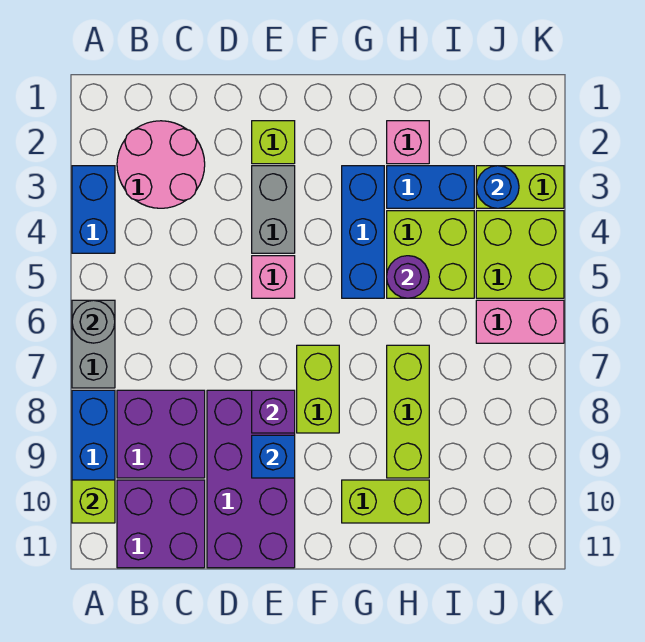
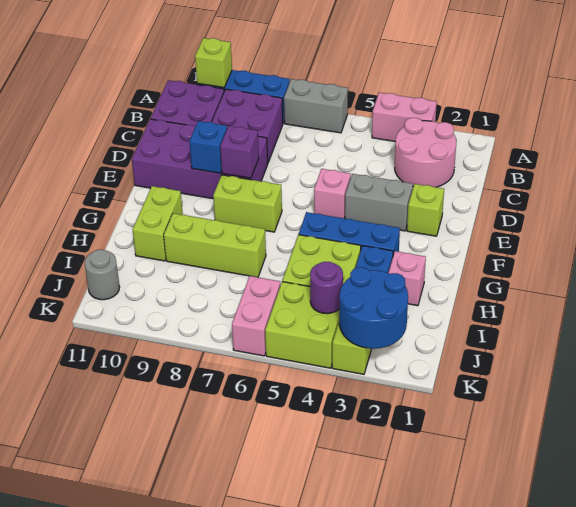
blue 1x2 brick [72,166,115,253] -> pink 1x2 brick [372,93,437,142]
grey 1x1 round brick [72,300,115,343] -> grey 1x1 round brick moved to [84,250,120,300]
purple 1x1 round brick [387,256,429,298] -> purple 1x1 round brick moved to [310,262,343,314]
blue 1x1 round brick [476,166,519,208] -> blue 2x2 round brick [339,267,408,349]

